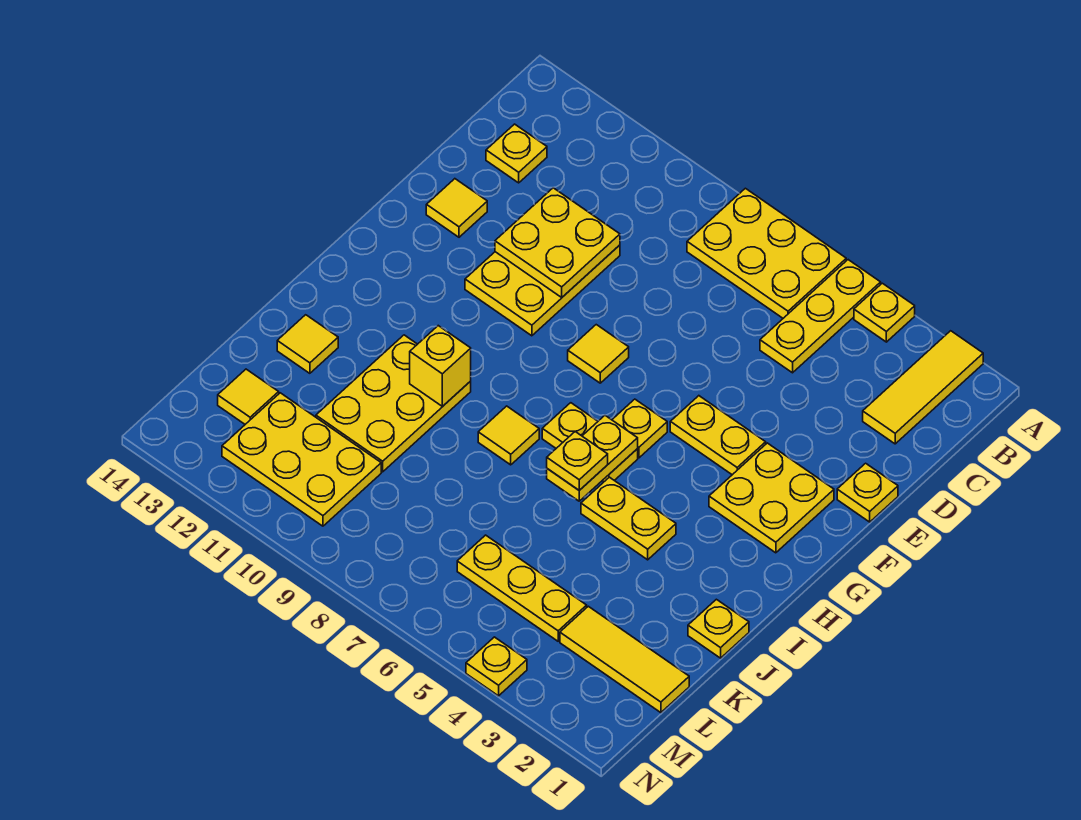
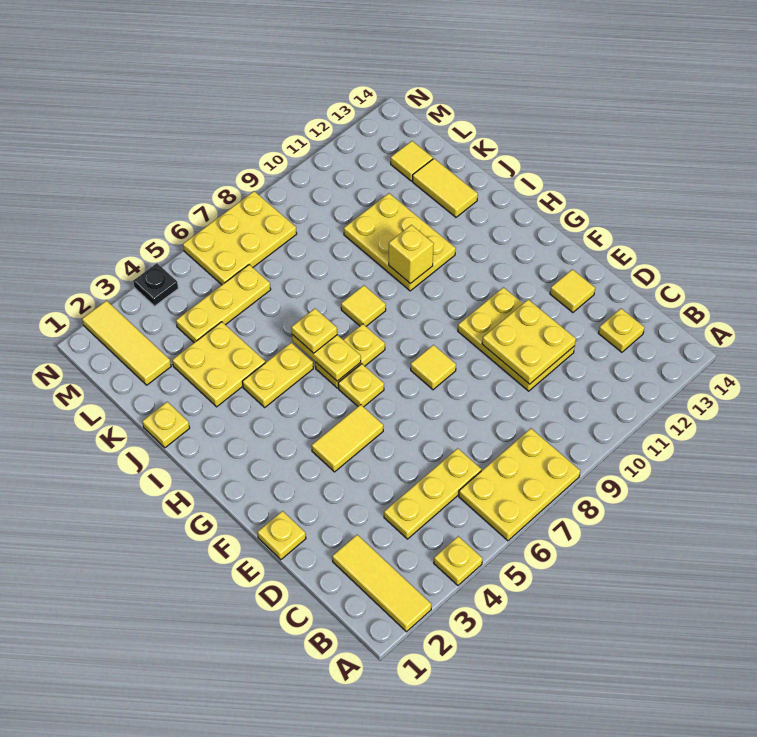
yellow 1x3 plate [760,260,881,373] -> yellow 1x3 plate turned to [384,448,481,539]
yellow 2x2 plate [709,443,834,553] -> yellow 2x2 plate moved to [172,322,265,407]
yellow 1x2 plate [670,396,766,475] -> yellow 1x2 tile [312,405,383,472]
yellow 1x1 tile [277,315,338,373] -> yellow 1x2 tile [413,159,478,217]
yellow 1x3 tile [560,606,689,713] -> yellow 1x3 tile turned to [82,301,171,385]
yellow 2x3 plate [222,393,381,526] -> yellow 2x3 plate moved to [183,191,297,285]
yellow 1x1 plate [466,637,527,696] -> black 1x1 plate [133,263,178,306]

